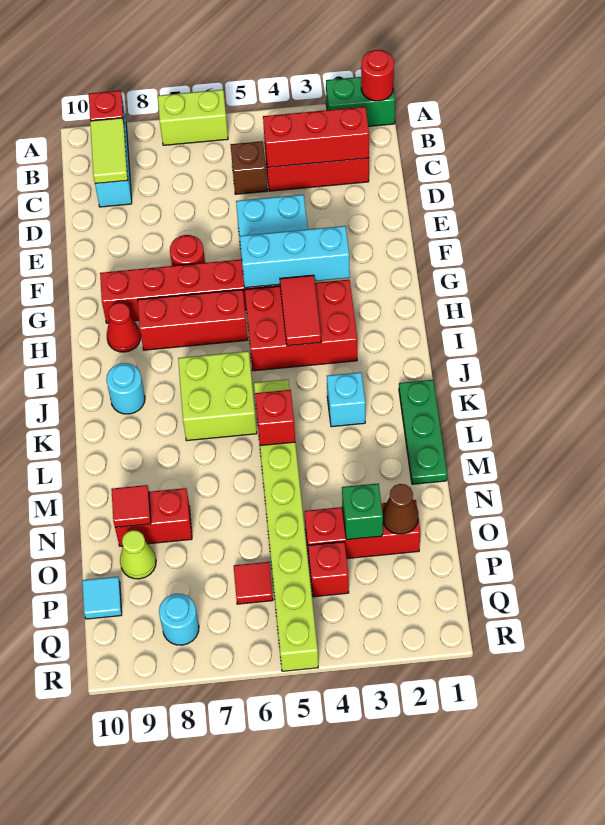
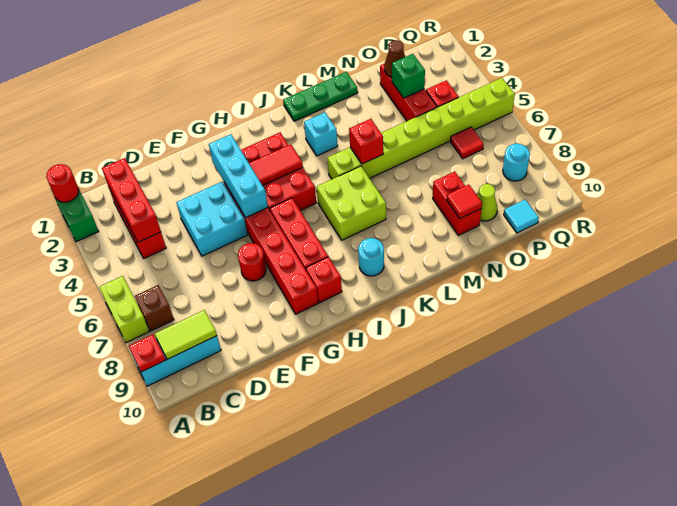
brown 1x1 brick [231,141,267,194] -> brown 1x1 brick moved to [135,285,174,331]
red 1x1 cone [107,303,141,352] -> red 1x1 brick [306,257,342,303]

